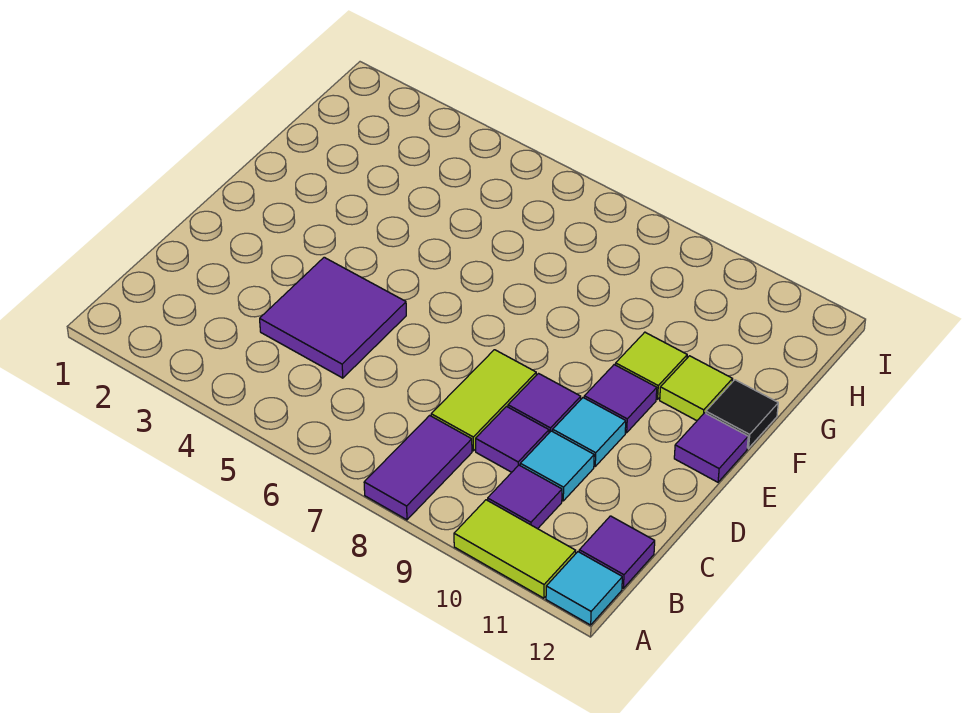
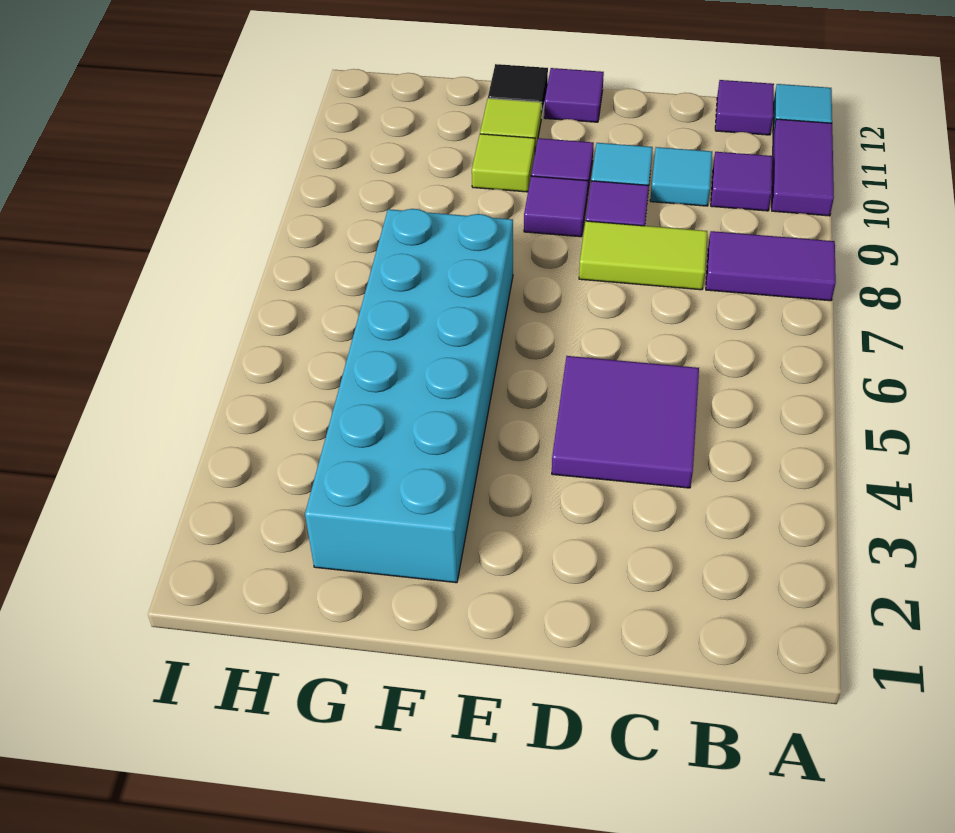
lime 1x2 tile [454,500,576,598] -> purple 1x2 tile [772,119,834,216]
purple 1x1 tile [476,407,549,472] -> purple 1x1 tile moved to [524,176,588,237]
none -> cyan 2x6 brick [305,209,513,583]

